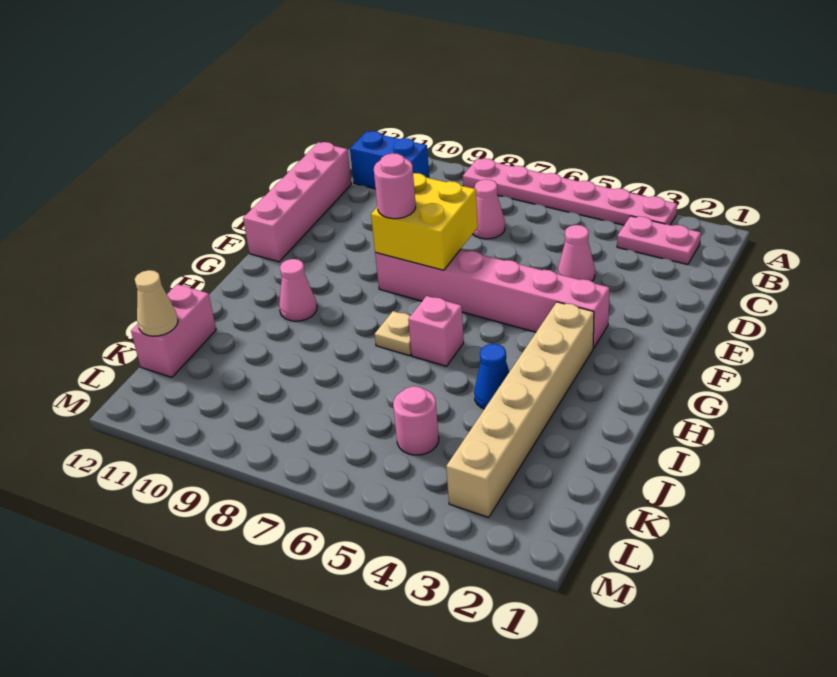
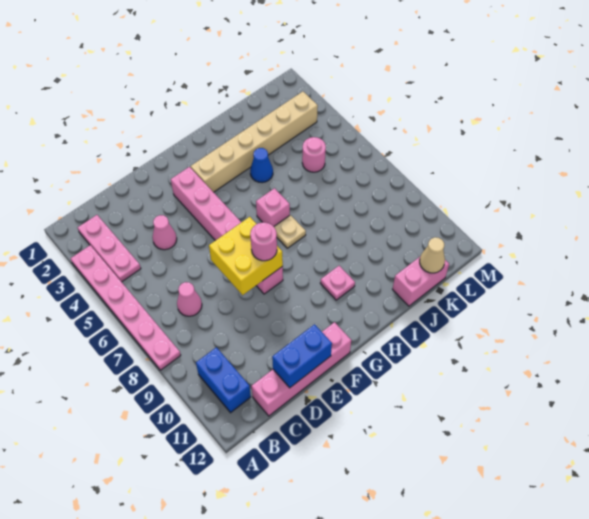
pink 1x2 plate [617,216,701,264] -> pink 1x3 plate [78,215,141,282]
none -> blue 1x2 brick [272,324,332,388]
pink 1x1 cone [279,259,317,321] -> pink 1x1 plate [320,266,355,300]

